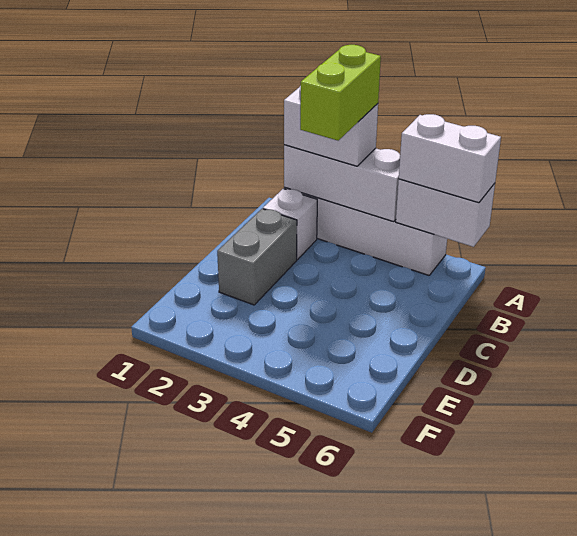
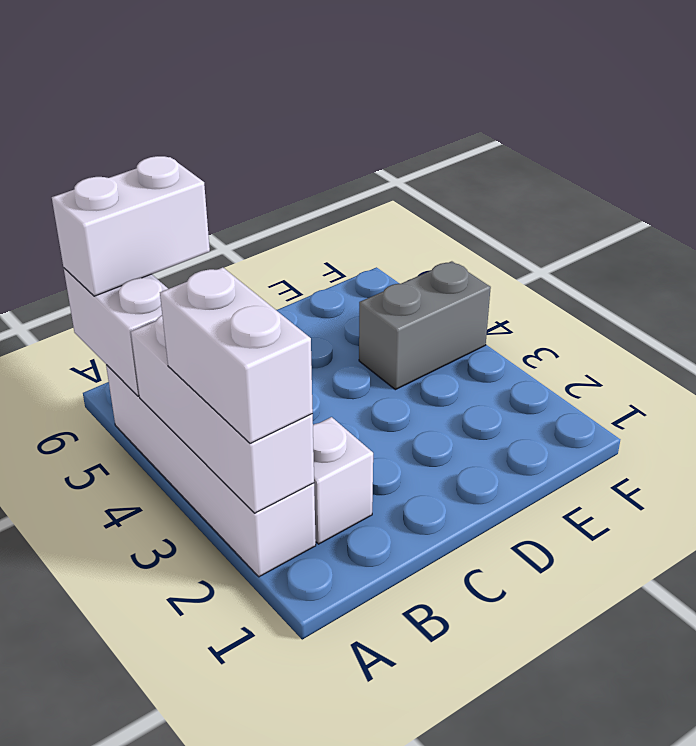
lime 1x2 brick [300,45,381,141] -> none
white 1x2 brick [399,114,501,203] -> white 1x2 brick turned to [52,156,210,296]
grey 1x2 brick [217,209,297,305] -> grey 1x2 brick moved to [359,261,491,390]

